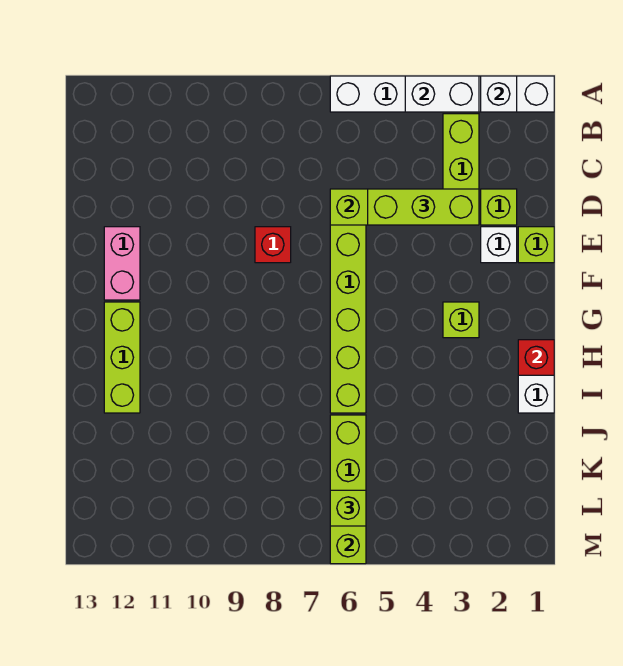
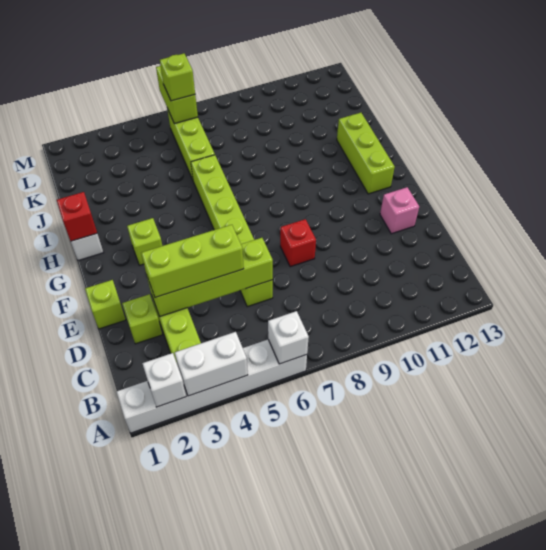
white 1x1 brick [481,227,517,263] -> white 1x1 brick moved to [268,311,309,364]
pink 1x2 brick [104,227,140,300] -> pink 1x1 brick [380,187,419,234]

